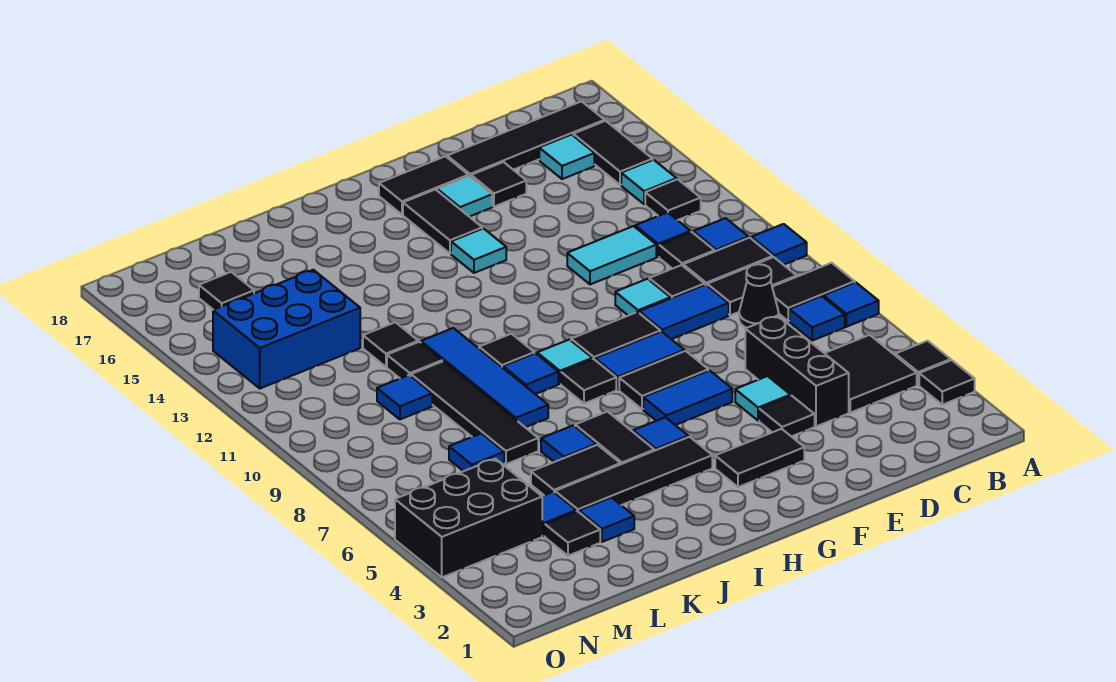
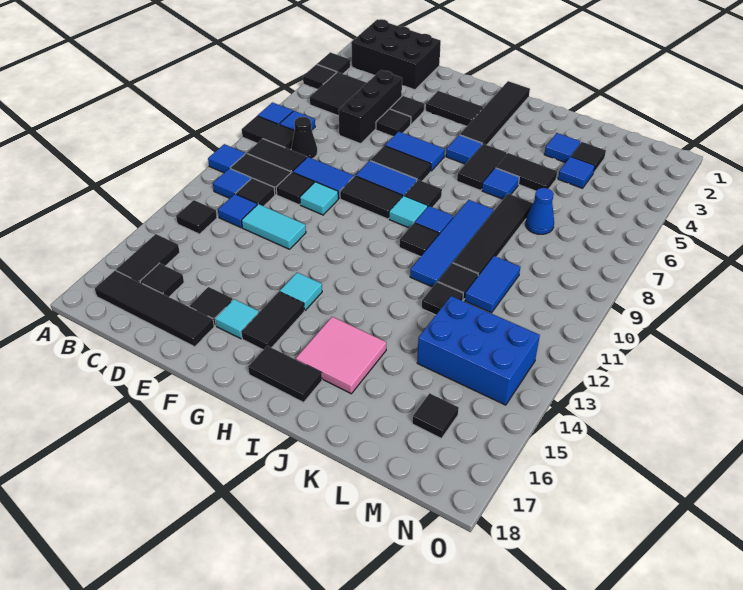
cyan 1x1 tile [621,160,677,204] -> none
cyan 1x1 tile [539,135,594,179] -> black 1x1 tile [140,263,184,297]
cyan 1x1 tile [735,376,791,421] -> black 1x1 tile [376,109,411,136]
black 1x2 tile [379,156,468,215] -> black 1x2 tile moved to [248,346,322,402]
black 1x4 tile [555,437,712,512] -> black 1x4 tile turned to [460,81,530,145]
none -> pink 2x2 tile [296,317,386,394]
blue 1x1 tile [449,433,504,471] -> blue 1x1 cone [526,188,554,234]
blue 1x1 tile [377,375,432,419] -> blue 1x2 tile [465,256,520,313]
black 2x3 brick [395,459,542,577] -> black 2x3 brick moved to [351,19,441,90]

